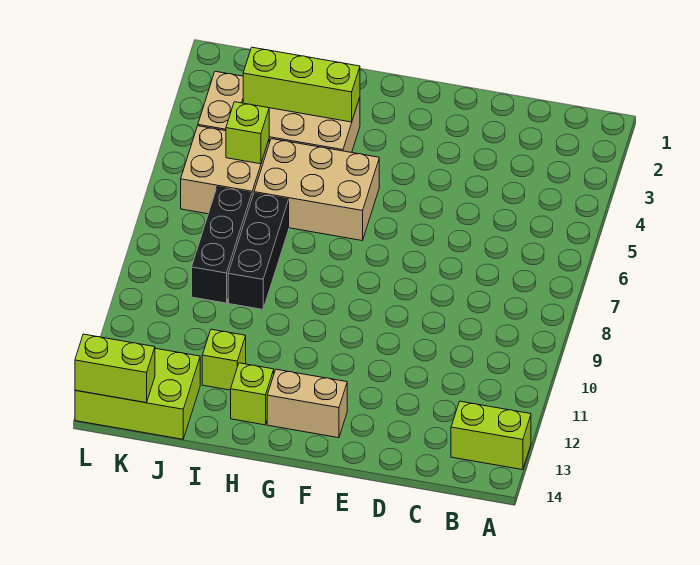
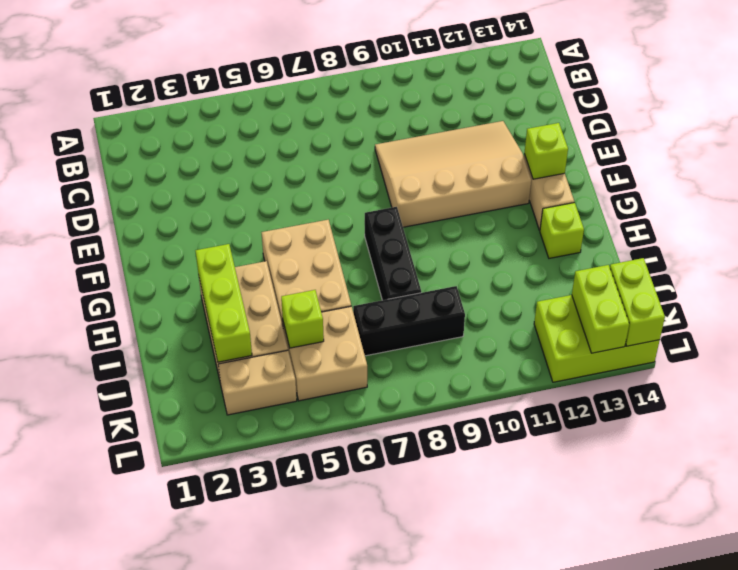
lime 1x2 brick [451,401,531,470] -> lime 1x2 brick moved to [572,265,629,353]
none -> tan 3x4 slope [375,121,531,227]
black 1x3 brick [228,193,289,310] -> black 1x3 brick turned to [365,207,421,300]
lime 1x1 brick [202,329,246,390] -> lime 1x1 brick moved to [524,123,568,179]
lime 2x3 brick [75,348,200,439] -> lime 2x3 brick turned to [534,295,660,382]

